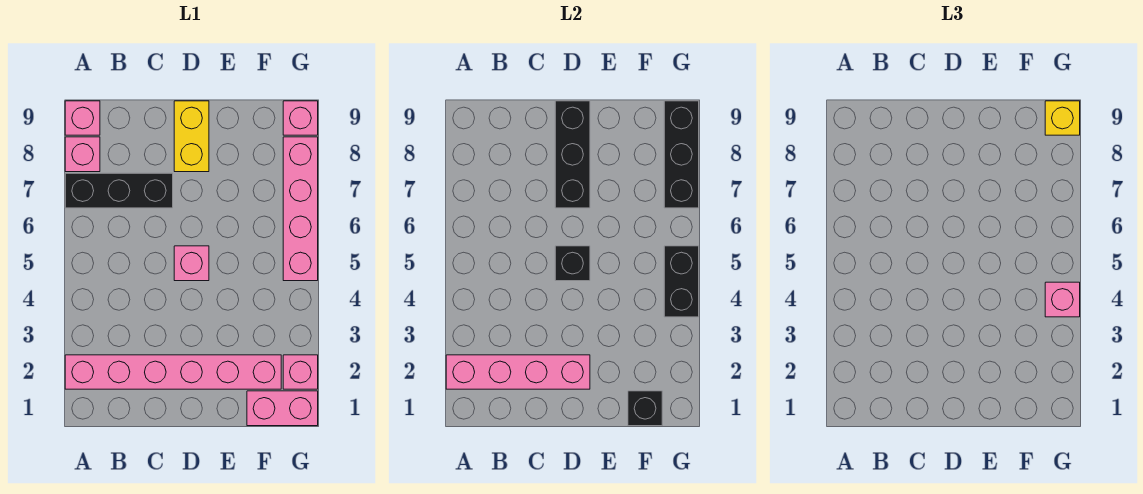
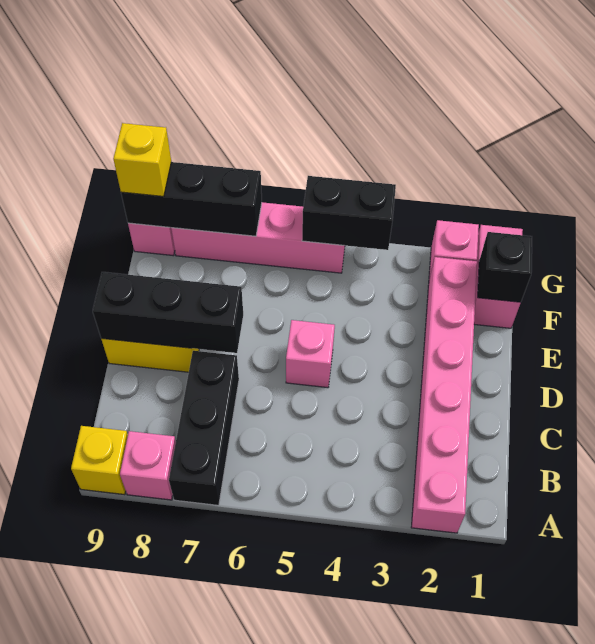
pink 1x4 brick [446,355,590,389] -> none
pink 1x1 brick [65,101,100,135] -> yellow 1x1 brick [71,426,128,495]
black 1x1 brick [555,246,590,281] -> none
pink 1x1 brick [1045,282,1080,317] -> none

